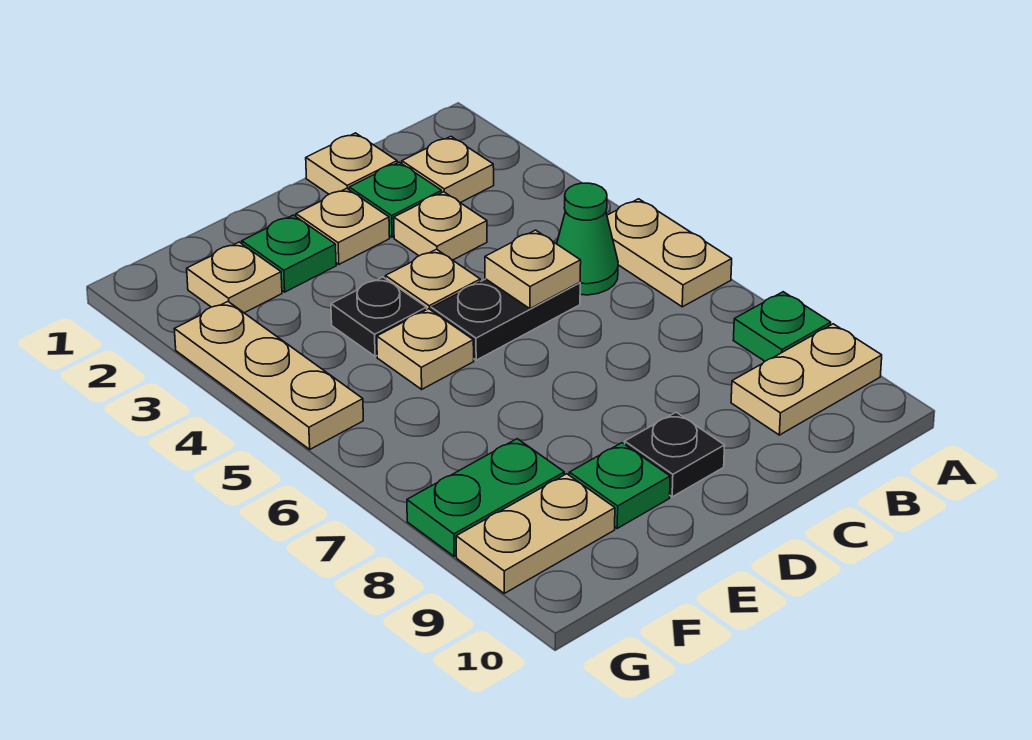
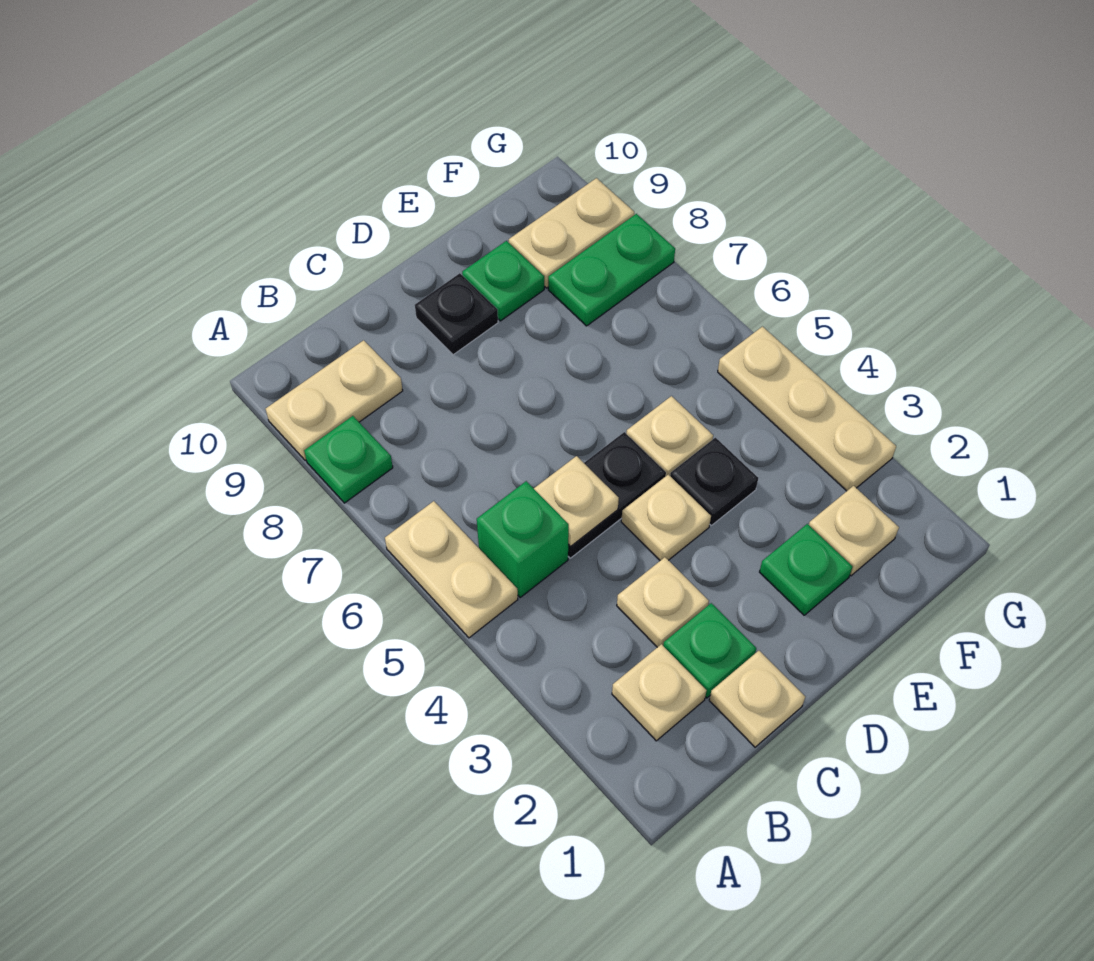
green 1x1 cone [557,183,618,295] -> green 1x1 brick [477,481,569,597]
tan 1x1 plate [296,188,390,264] -> none

